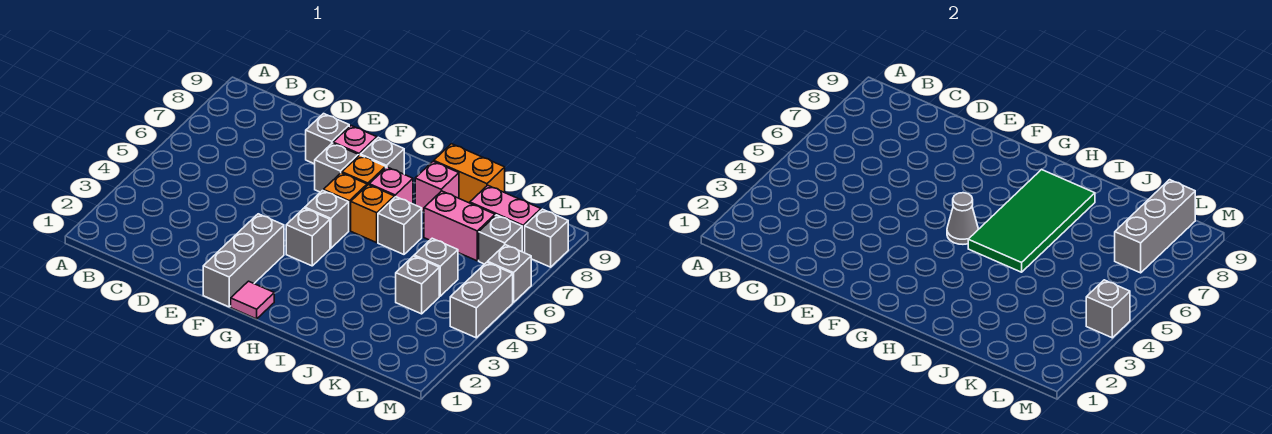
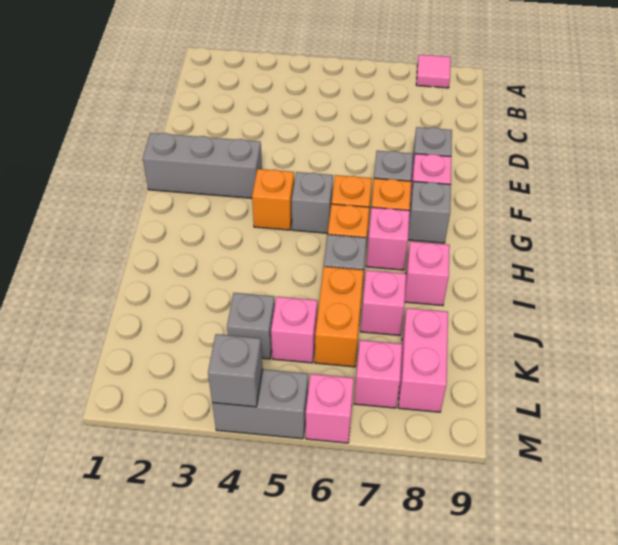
pink 1x1 tile [231,281,274,319] -> pink 1x1 tile moved to [416,55,451,88]
grey 1x1 brick [286,208,330,266] -> orange 1x1 brick [252,169,294,230]
grey 1x1 cone [947,193,978,244] -> none
green 2x4 tile [968,169,1095,272] -> none
orange 1x2 brick [434,144,505,203] -> orange 1x2 brick moved to [315,267,364,367]
pink 1x2 brick [424,191,495,261] -> pink 1x1 brick [361,270,406,335]
grey 1x1 brick [414,238,458,296] -> pink 1x1 brick [271,297,317,363]
grey 1x1 brick [479,215,522,264] -> pink 1x1 brick [354,340,402,408]
grey 1x3 brick [1115,180,1195,273] -> none
grey 1x1 brick [488,245,531,303] -> pink 1x1 brick [306,374,354,443]
grey 1x1 brick [525,209,568,267] -> none

